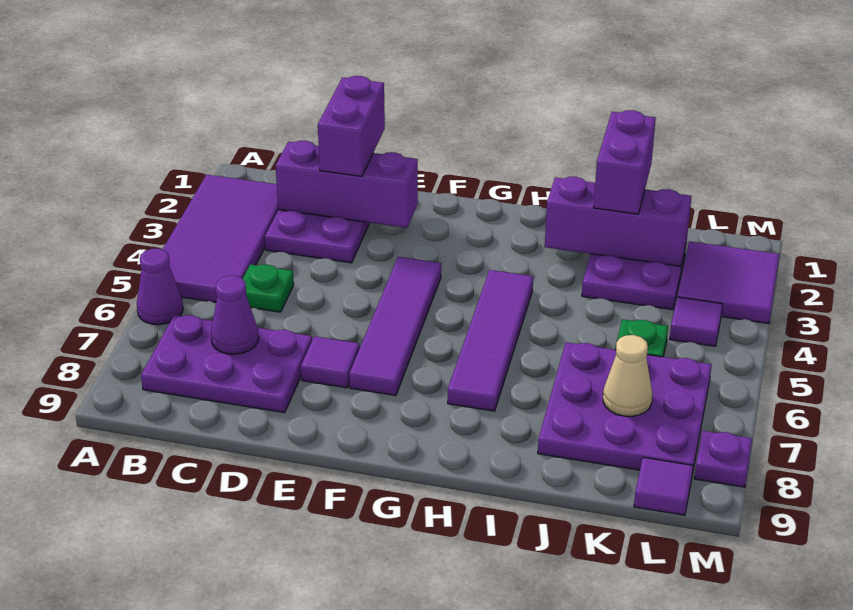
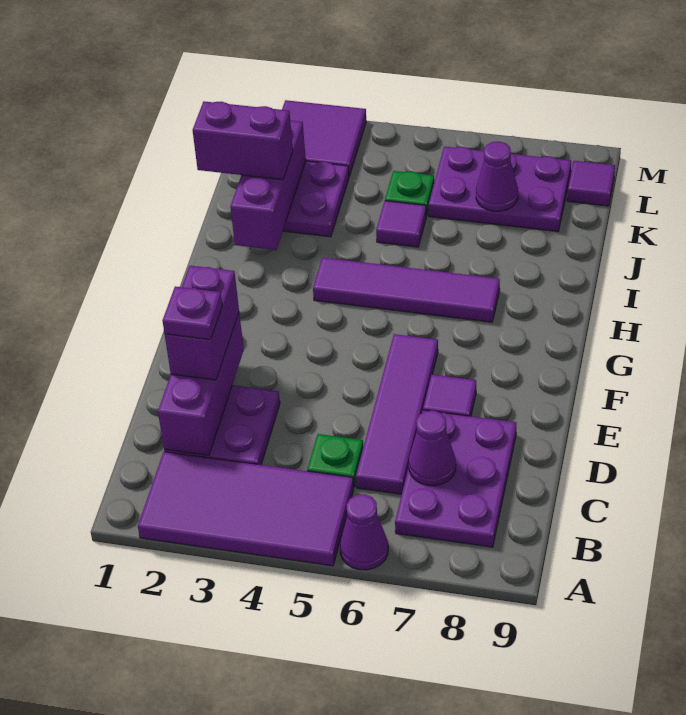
purple 1x2 brick [318,76,385,176] -> purple 1x2 brick turned to [165,266,239,380]
purple 1x4 tile [349,257,441,396] -> purple 1x4 tile turned to [356,334,438,494]
purple 3x3 plate [538,342,712,474] -> purple 2x3 plate [429,147,571,231]
tan 1x1 cone [603,335,652,416] -> purple 1x1 cone [476,141,518,211]
purple 1x1 tile [670,297,723,346] -> purple 1x1 tile moved to [376,201,426,247]
purple 1x1 plate [694,431,752,487] -> purple 1x1 plate moved to [163,286,222,340]

